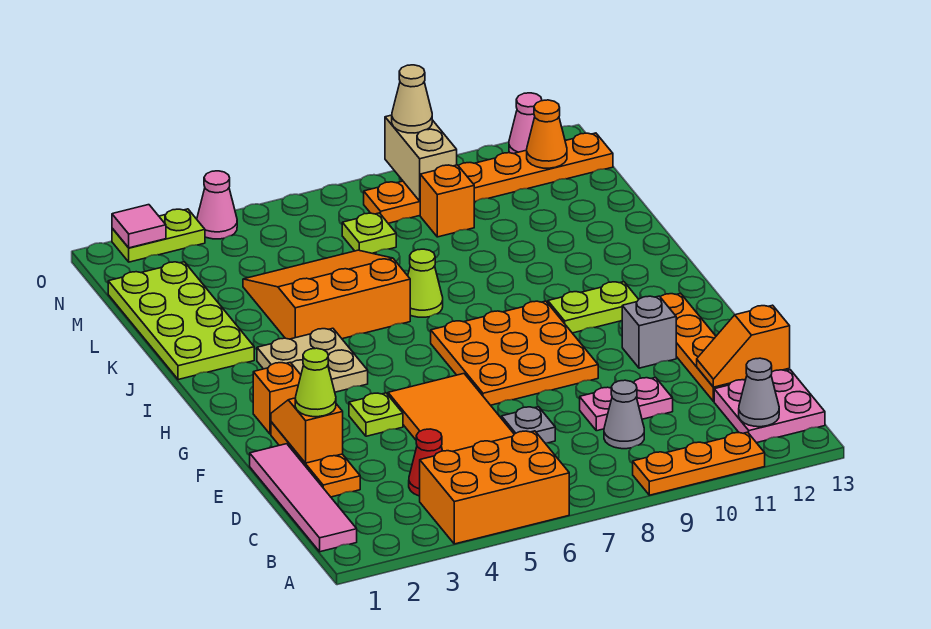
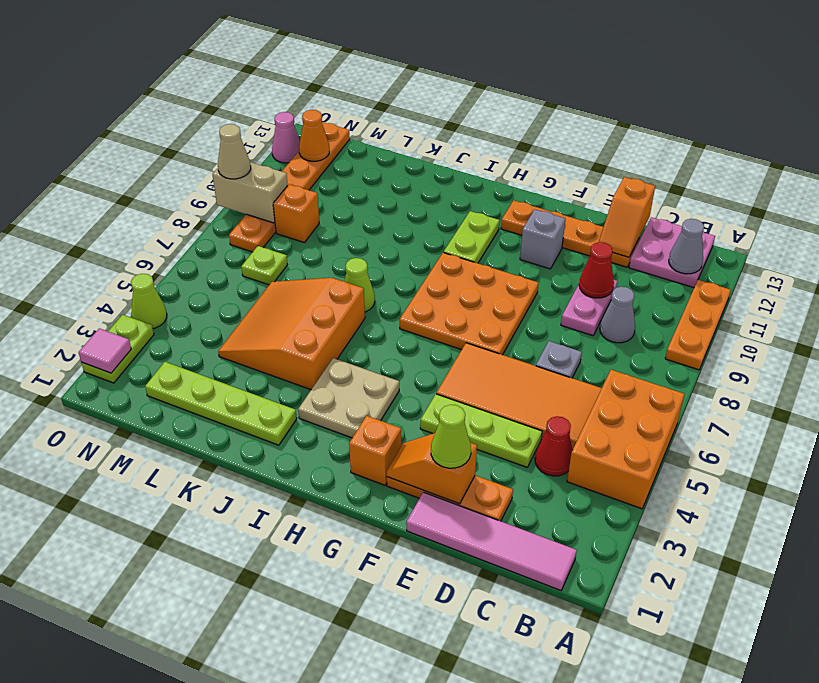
none -> red 1x1 cone [579,242,614,298]
lime 1x1 plate [349,393,403,436] -> lime 1x3 plate [420,394,542,467]
lime 2x4 plate [108,262,254,380] -> lime 1x4 plate [145,362,297,445]
pink 1x1 cone [197,171,237,239] -> lime 1x1 cone [131,274,167,329]

